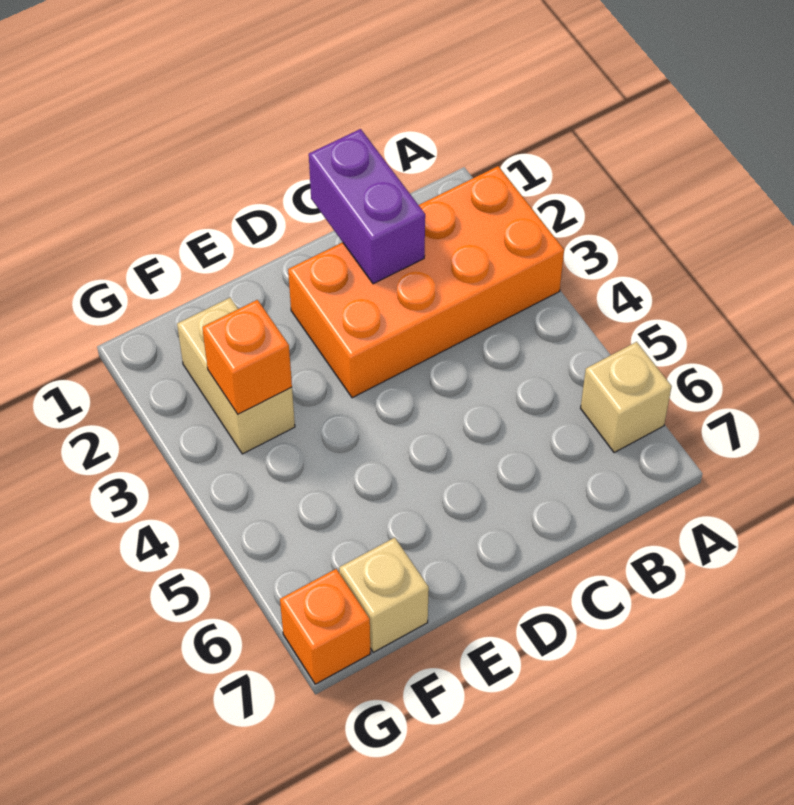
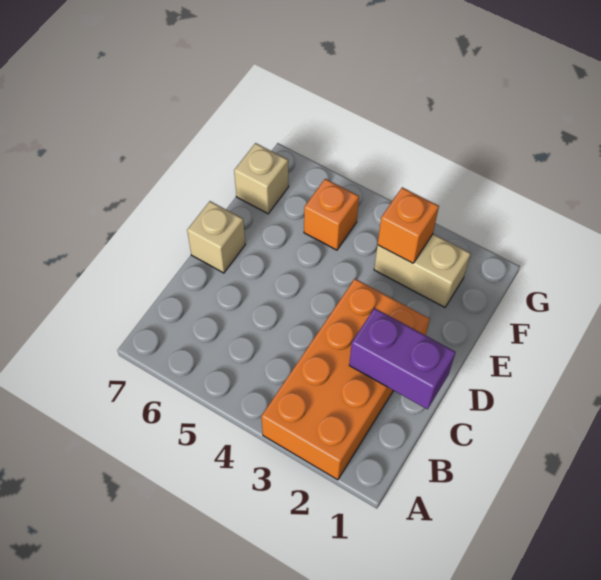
tan 1x1 brick [581,342,672,453] -> tan 1x1 brick moved to [187,201,245,273]
orange 1x1 brick [280,569,370,684] -> orange 1x1 brick moved to [304,179,359,250]

